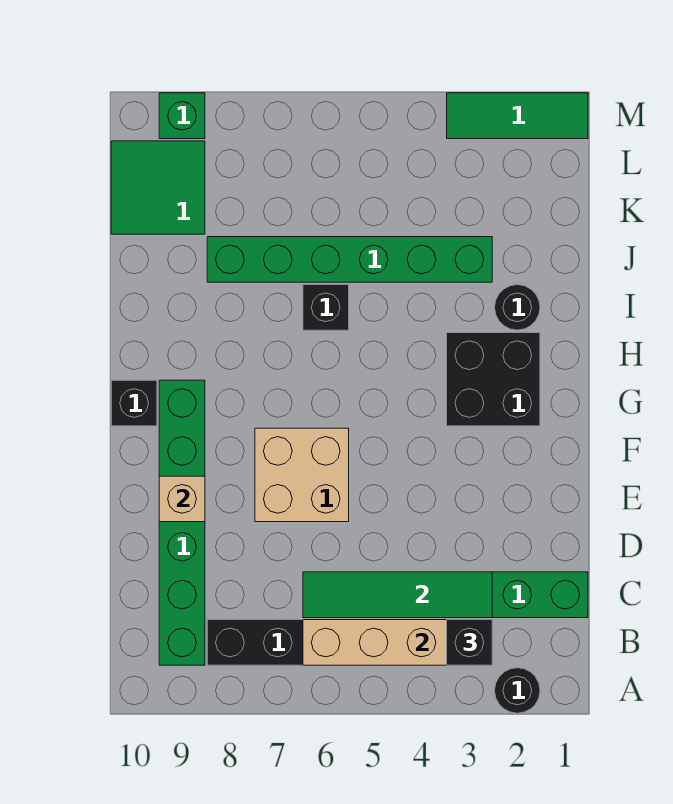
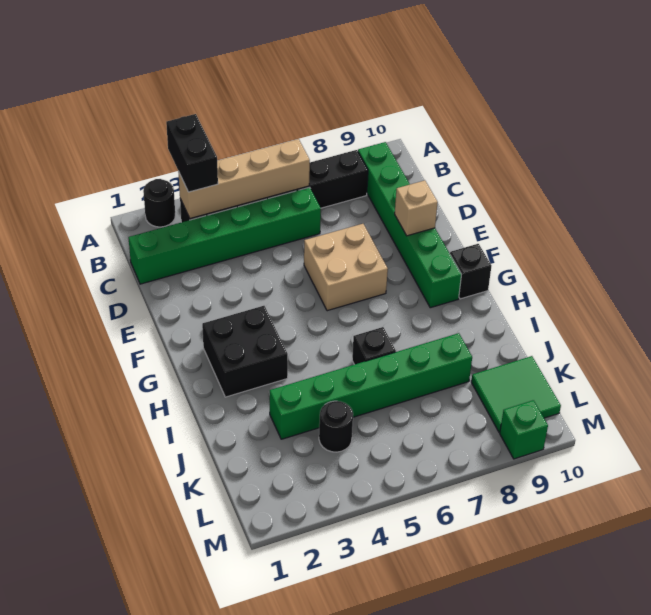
black 1x1 brick [447,620,492,665] -> black 1x2 brick [166,114,218,192]
green 1x4 tile [303,572,492,618] -> none
black 1x1 round brick [495,285,540,330] -> black 1x1 round brick moved to [319,401,353,452]
green 1x3 tile [447,93,588,139] -> none

